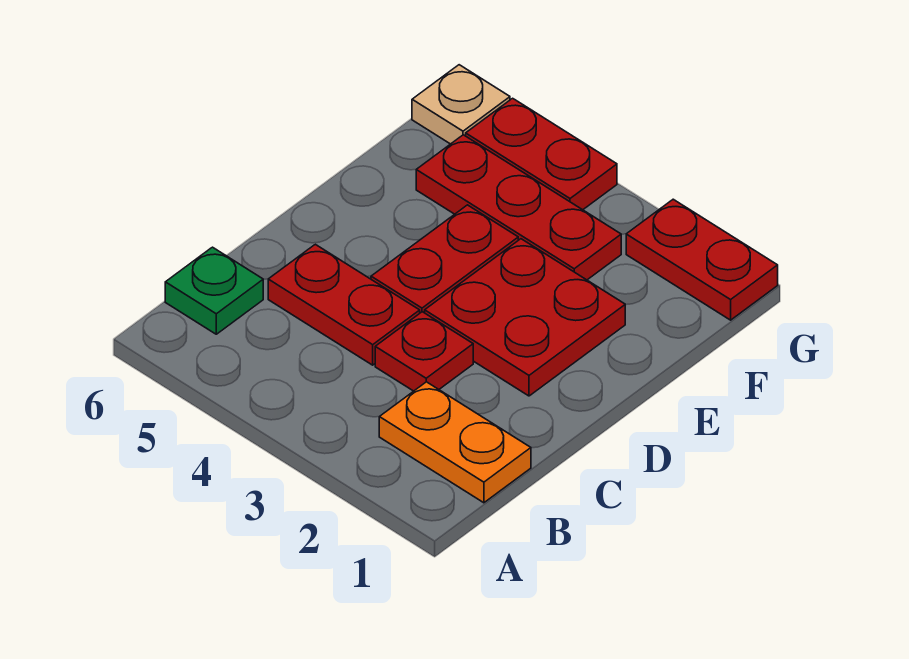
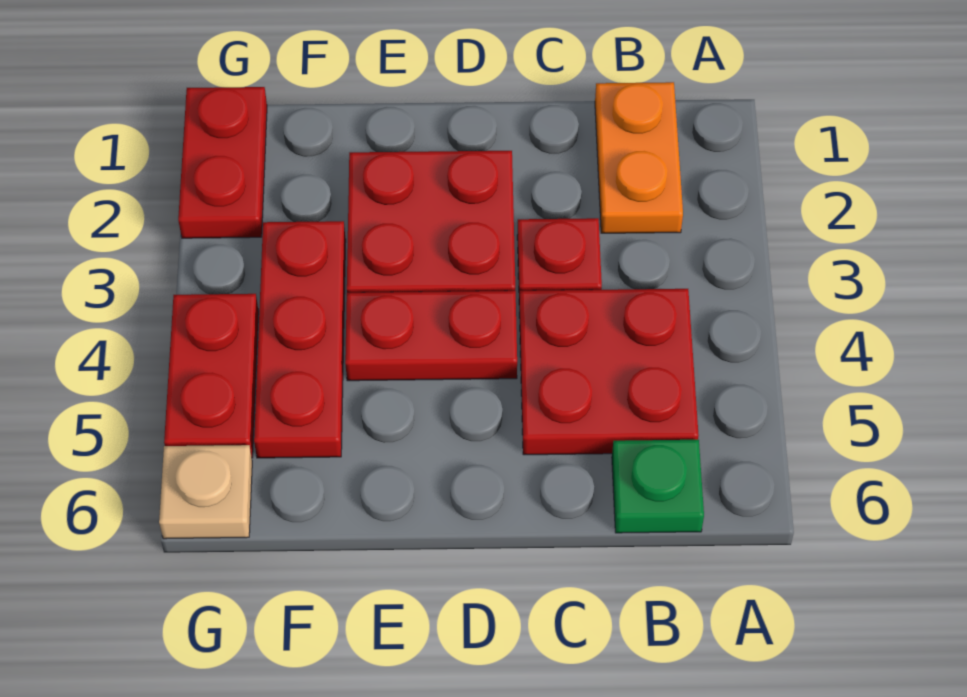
red 1x2 plate [268,244,420,365] -> red 2x2 plate [519,289,699,455]

